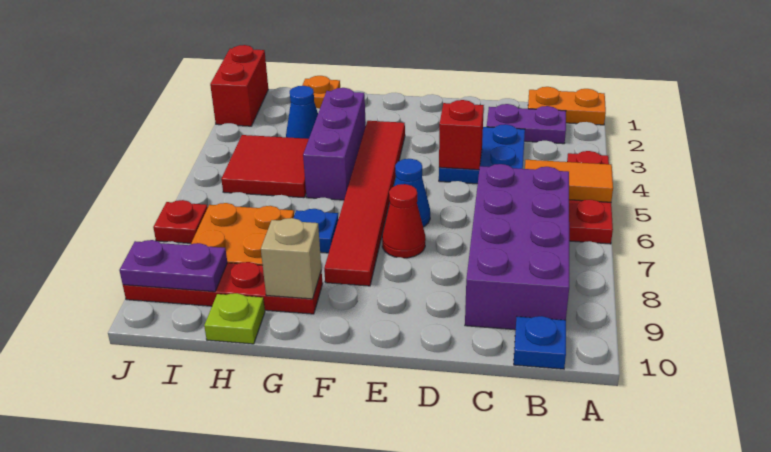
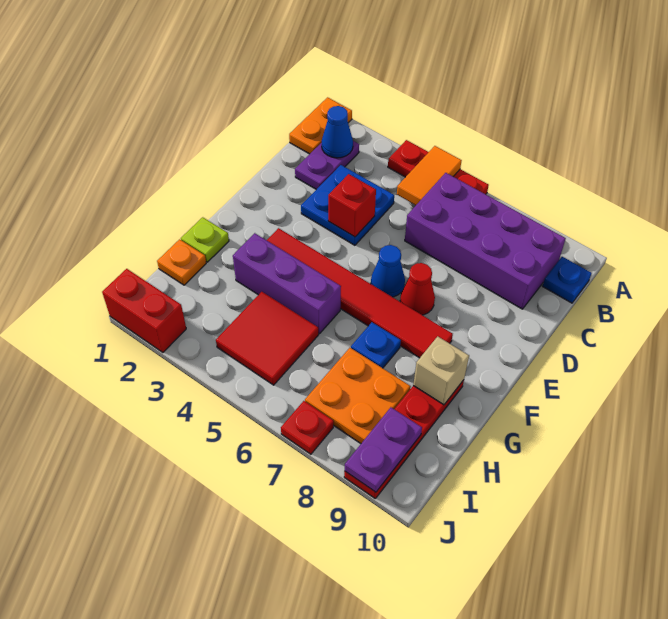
blue 1x1 cone [286,86,318,139] -> blue 1x1 cone moved to [322,106,353,158]
lime 1x1 plate [204,293,265,344] -> lime 1x1 plate moved to [181,217,229,262]

